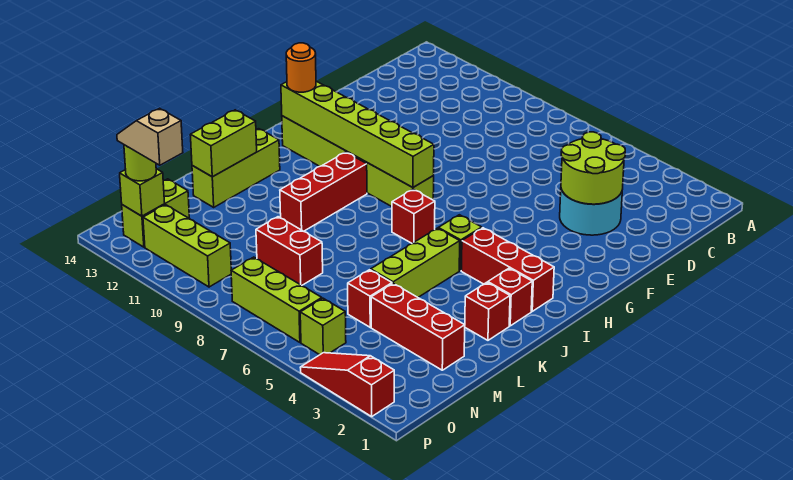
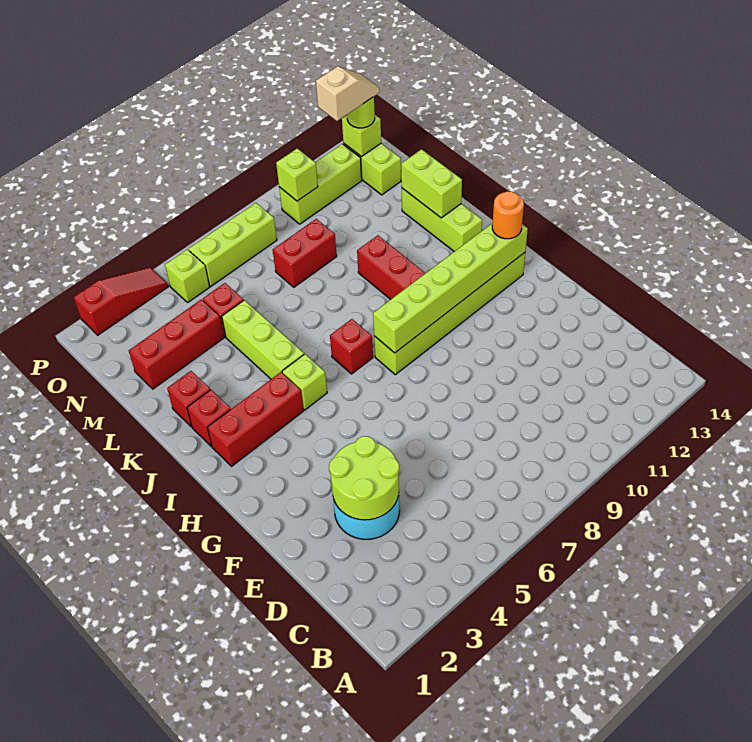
none -> lime 1x1 brick [276,148,318,201]

